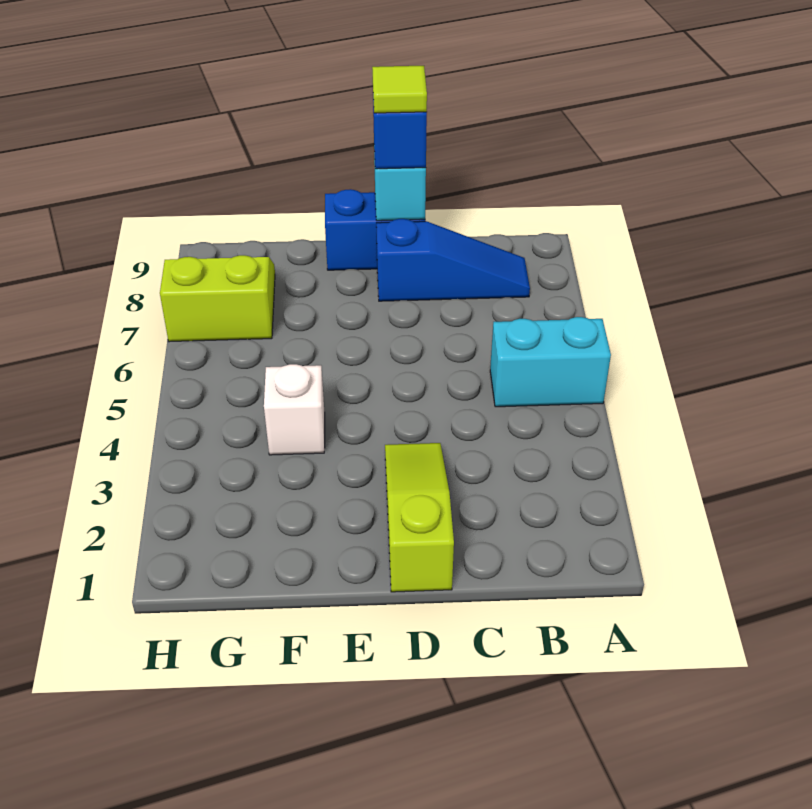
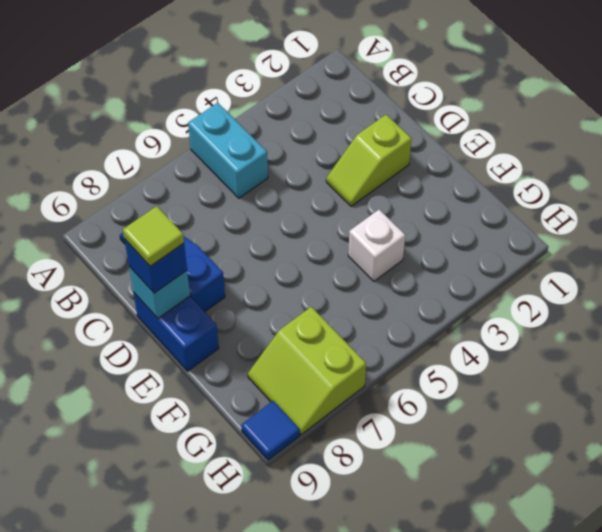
lime 1x3 slope [385,443,454,592] -> lime 1x2 slope [326,115,412,206]
none -> blue 1x1 tile [242,401,300,460]

